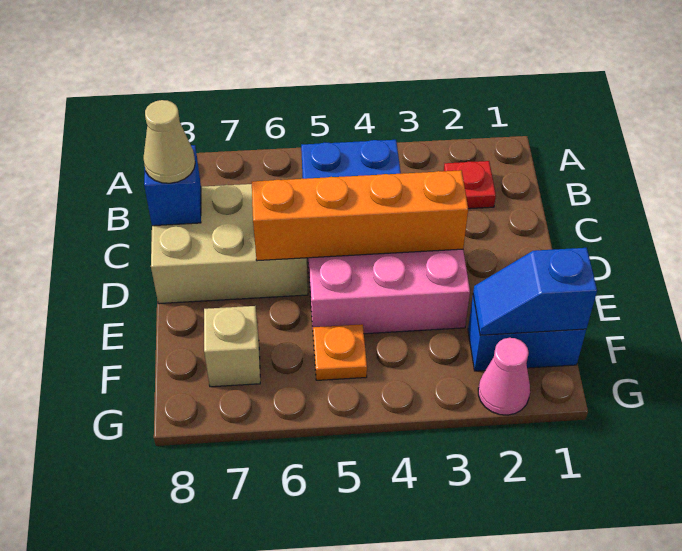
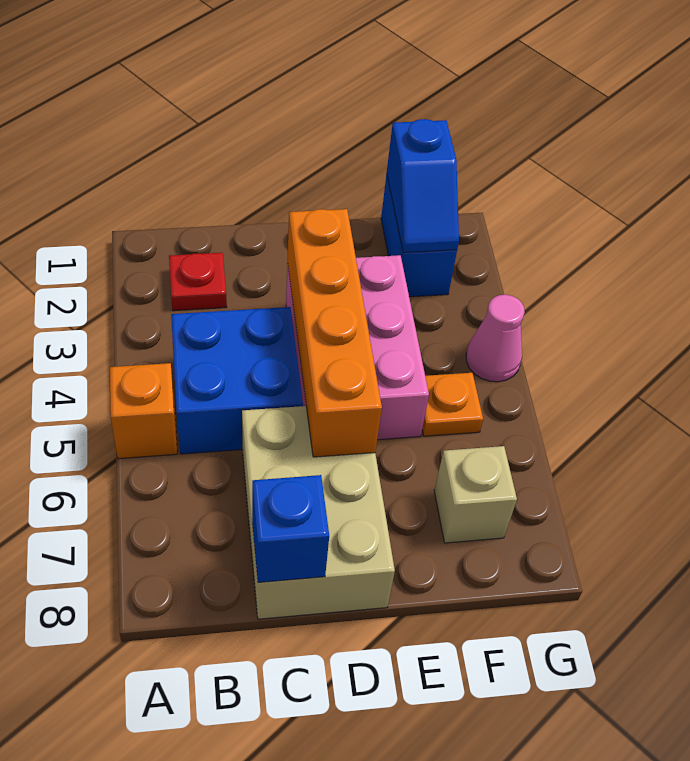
none -> orange 1x1 brick [110,363,177,459]
tan 1x1 cone [143,100,195,183] -> none
pink 1x1 cone [478,338,530,415] -> pink 1x1 cone moved to [466,295,525,382]

